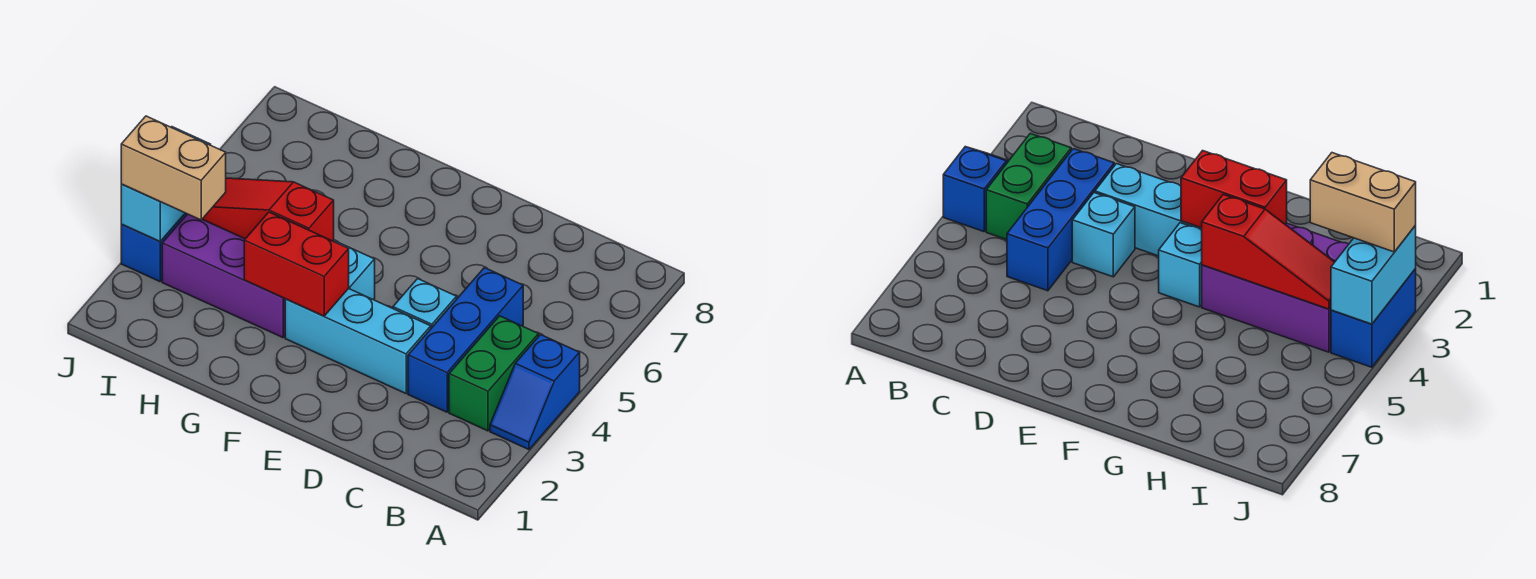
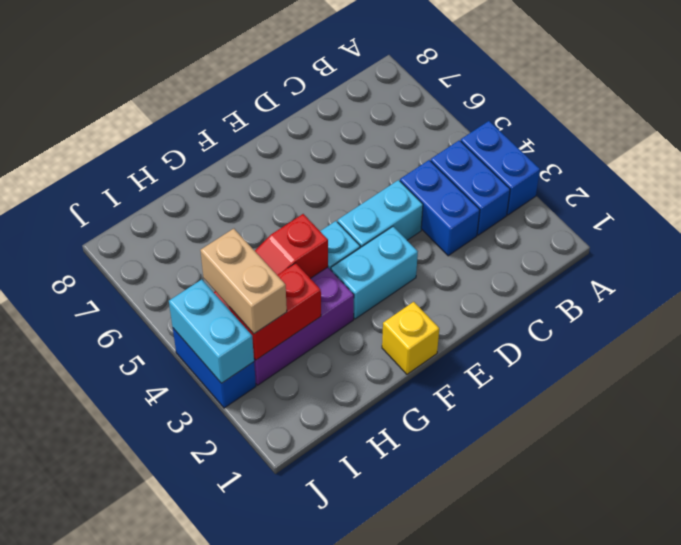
blue 1x2 slope [490,335,580,450] -> blue 1x2 brick [461,121,540,215]
green 1x2 brick [449,316,539,431] -> blue 1x2 brick [431,140,510,235]
blue 1x3 brick [408,268,523,412] -> blue 1x2 brick [400,160,480,256]
cyan 1x3 brick [285,289,431,394] -> cyan 1x2 brick [331,227,418,319]
cyan 1x1 brick [393,279,457,328] -> cyan 1x2 brick [338,180,423,248]
none -> yellow 1x1 brick [382,302,439,374]
red 1x2 brick [244,212,349,316] -> red 1x2 brick moved to [229,263,321,360]
tan 1x2 brick [121,116,226,220] -> tan 1x2 brick turned to [200,229,287,334]

